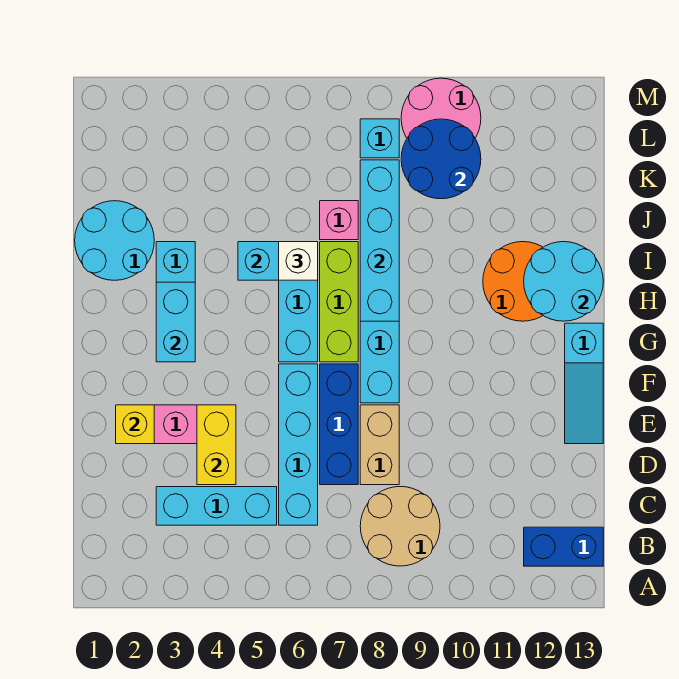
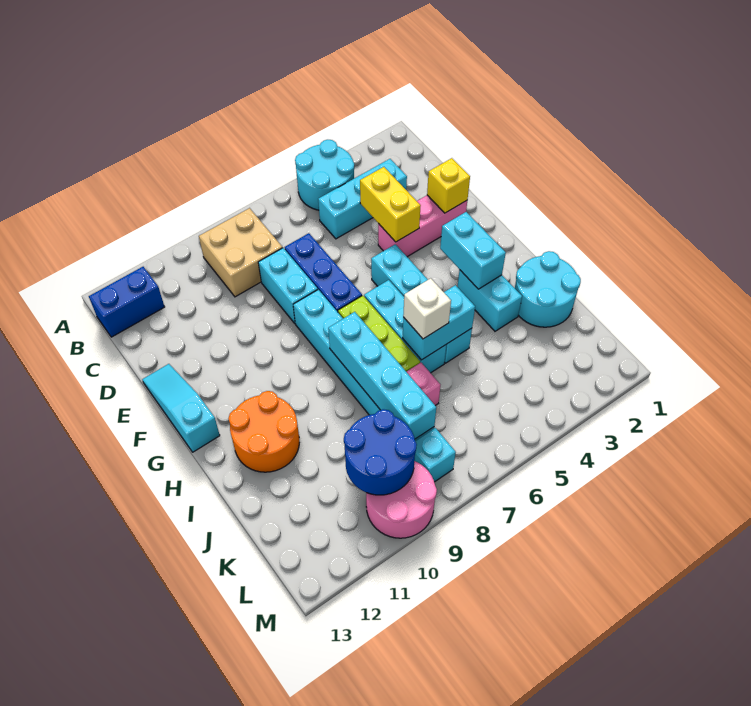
tan 2x2 round brick [360,487,440,566] -> tan 2x2 brick [199,208,282,297]
cyan 1x4 brick [279,364,318,525] -> cyan 1x4 brick moved to [371,244,472,363]
tan 1x2 brick [360,405,399,485] -> cyan 1x2 brick [258,248,318,323]
cyan 2x2 round brick [524,242,603,321] -> cyan 2x2 round brick moved to [295,140,354,210]

